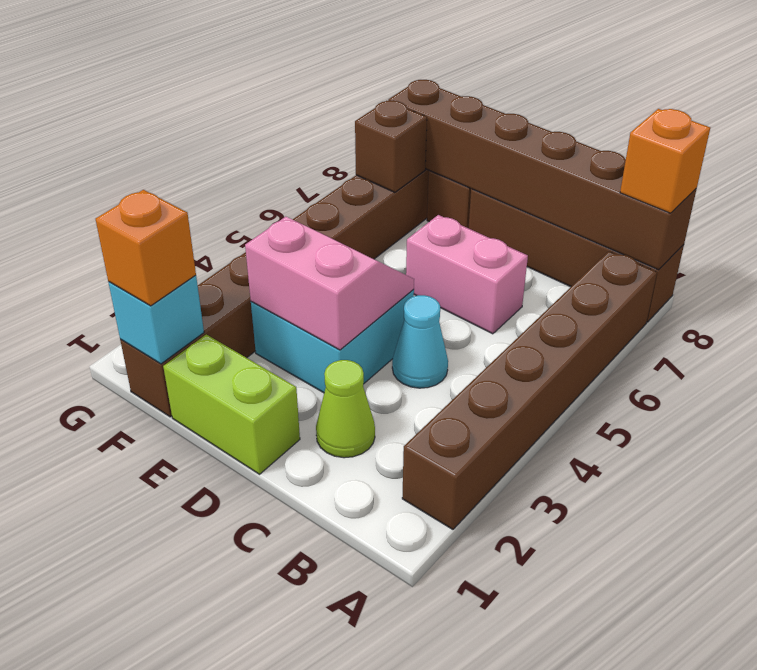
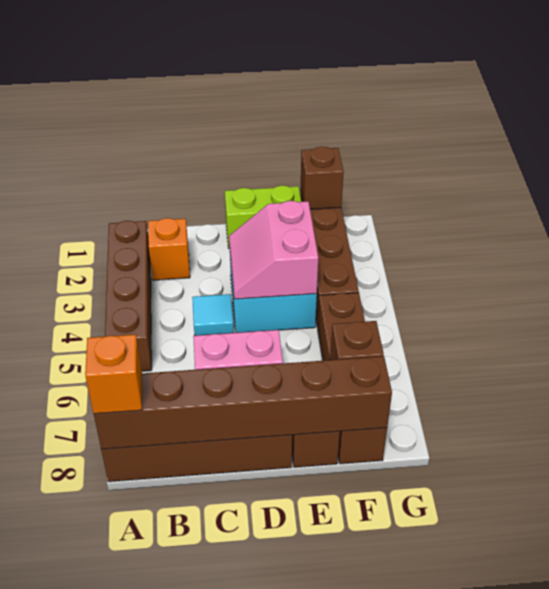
brown 1x6 brick [402,251,657,529] -> brown 1x4 brick [105,221,152,371]
lime 1x1 cone [316,360,375,458] -> none
cyan 1x1 cone [392,295,448,388] -> cyan 1x1 tile [192,294,234,336]
pink 2x2 slope [245,217,414,350] -> pink 2x2 slope turned to [229,201,318,299]
cyan 1x1 brick [108,275,204,364] -> brown 1x1 brick [301,147,344,209]
orange 1x1 brick [96,190,196,306] -> orange 1x1 brick moved to [148,218,190,280]

